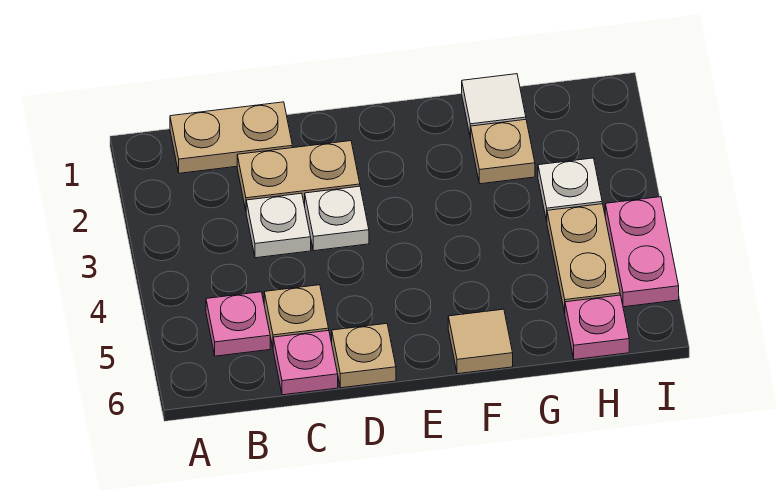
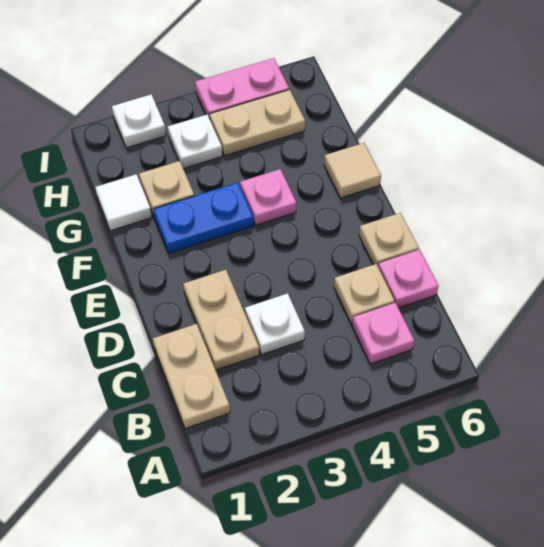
white 1x1 plate [305,186,369,251] -> white 1x1 plate moved to [112,95,166,148]
none -> blue 1x2 plate [153,182,253,253]
pink 1x1 plate [565,295,629,360] -> pink 1x1 plate moved to [240,169,296,225]

